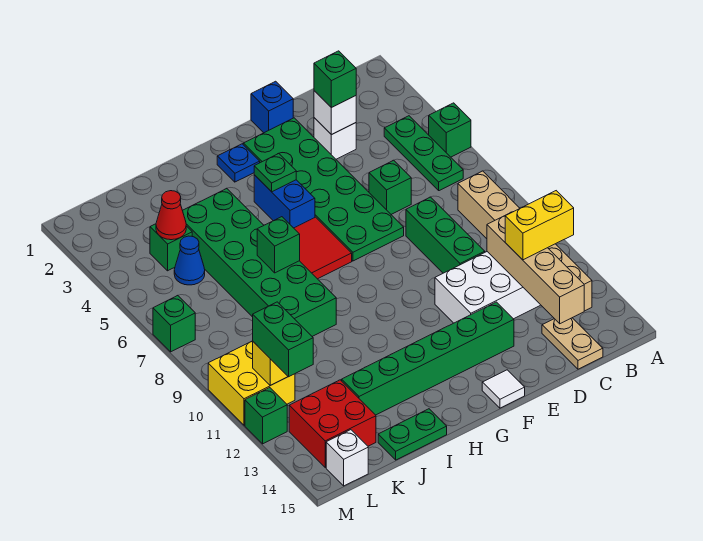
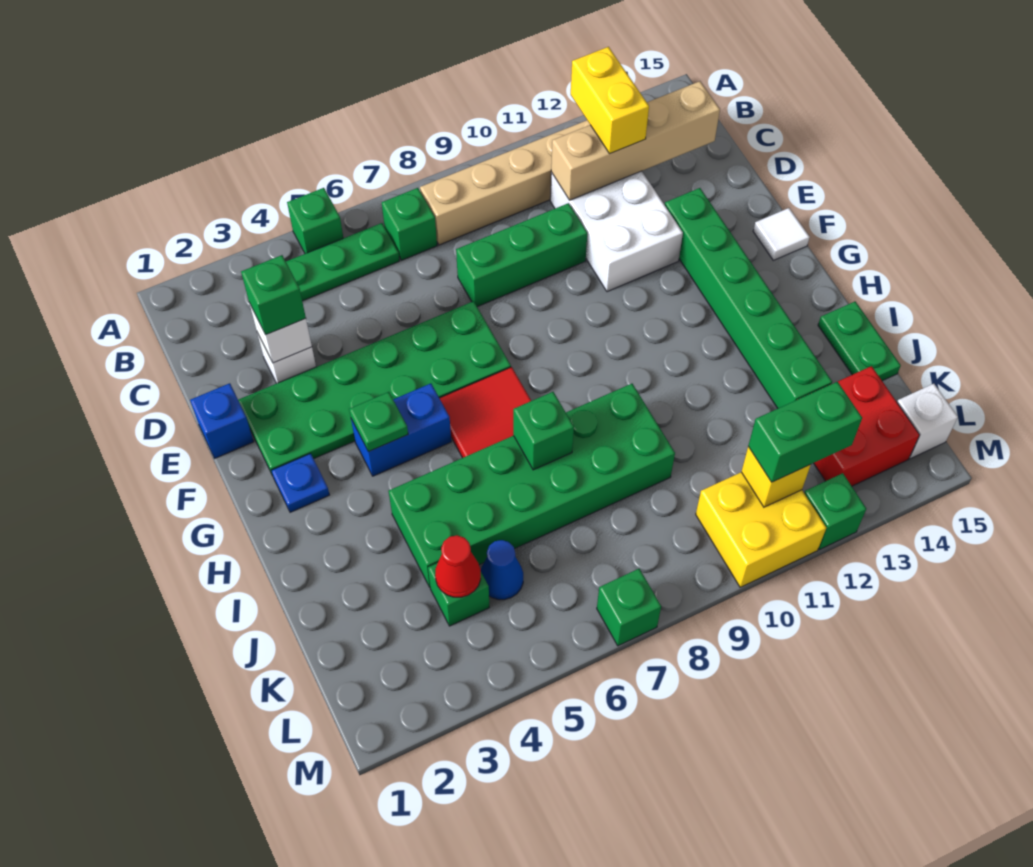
tan 1x2 plate [542,318,603,369] -> none
green 1x1 brick [369,160,411,214] -> green 1x1 brick moved to [381,188,437,260]

